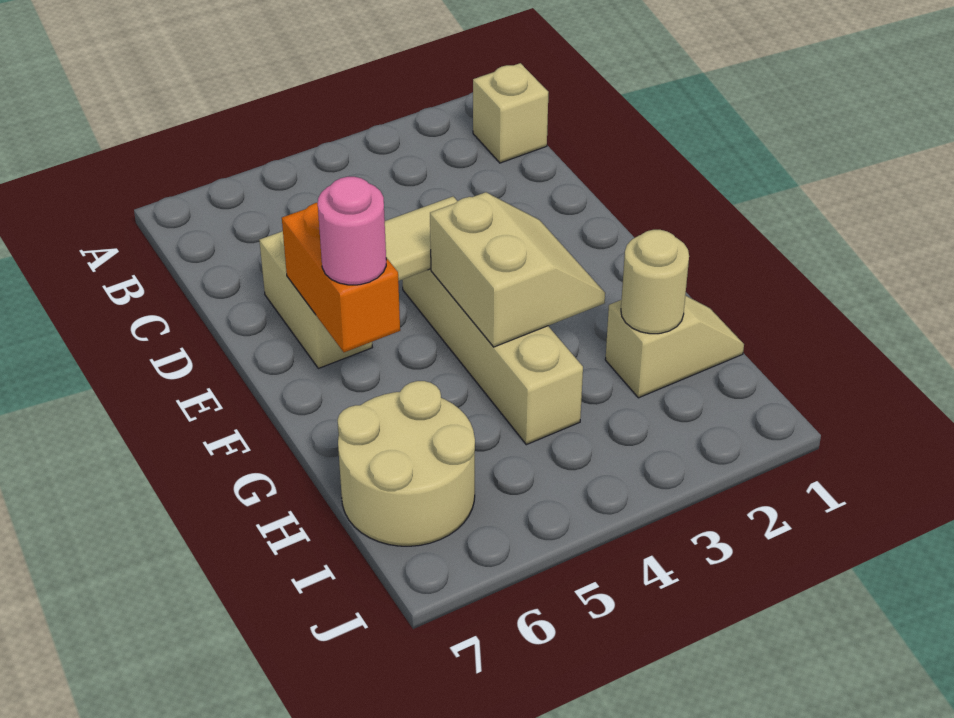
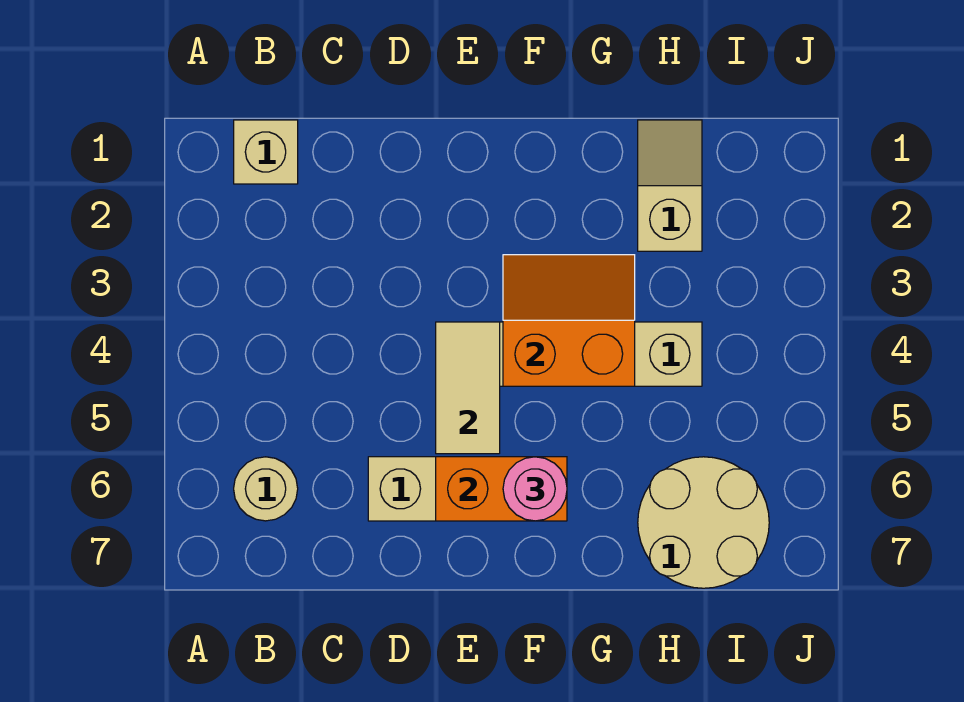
tan 2x2 slope [430,192,605,347] -> orange 2x2 slope [503,255,635,386]
tan 1x1 round brick [621,230,689,334] -> tan 1x1 round brick moved to [234,457,298,521]

